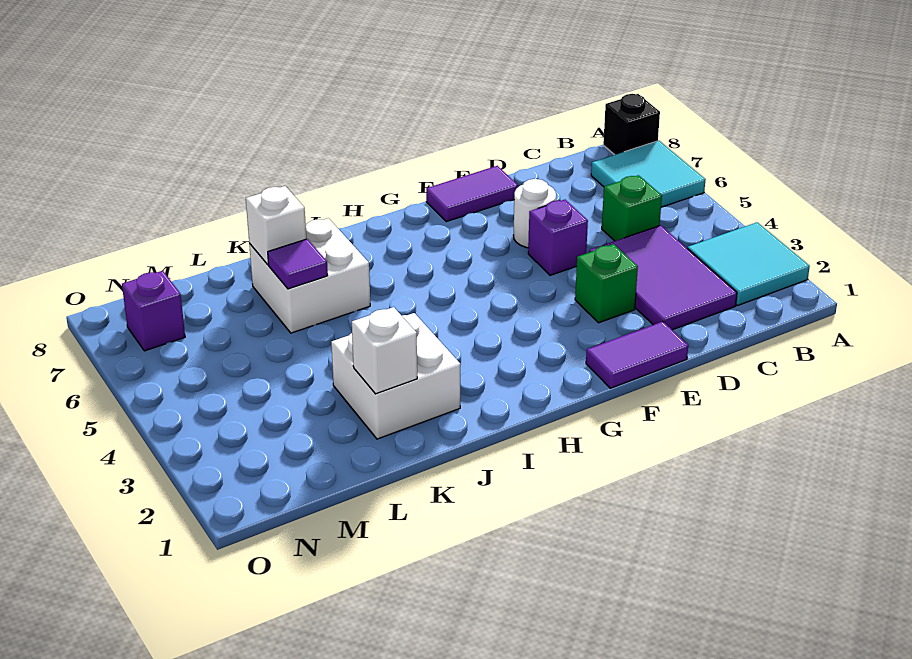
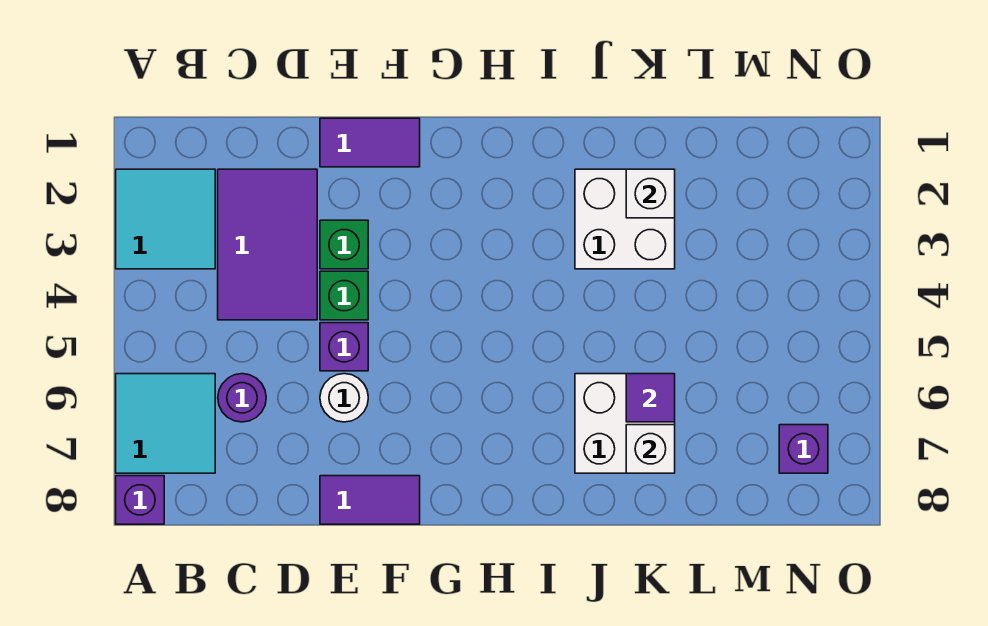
black 1x1 brick [603,94,660,155] -> purple 1x1 brick [116,476,164,524]
green 1x1 brick [602,175,662,241] -> green 1x1 brick moved to [320,271,368,320]
none -> purple 1x1 round brick [218,374,266,422]

